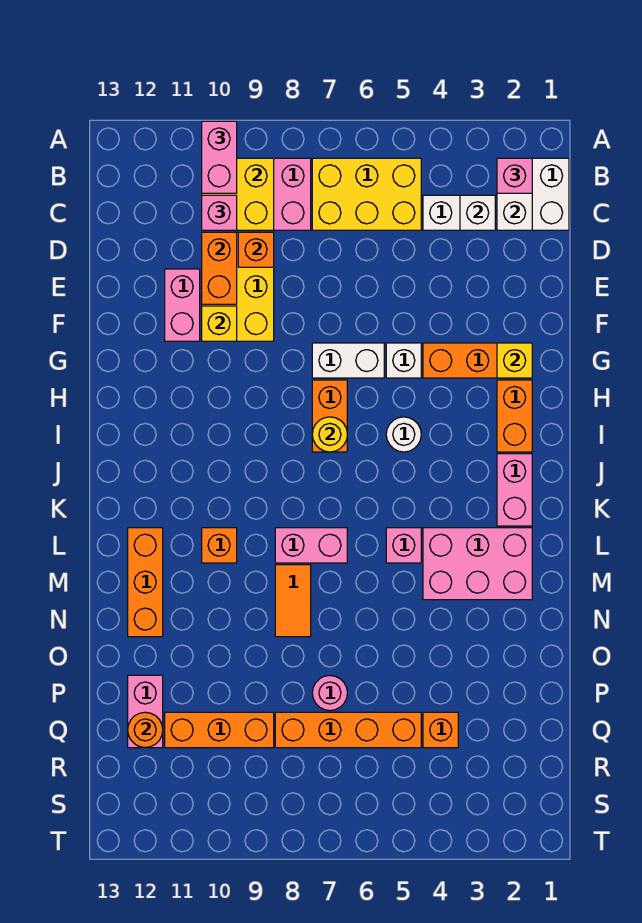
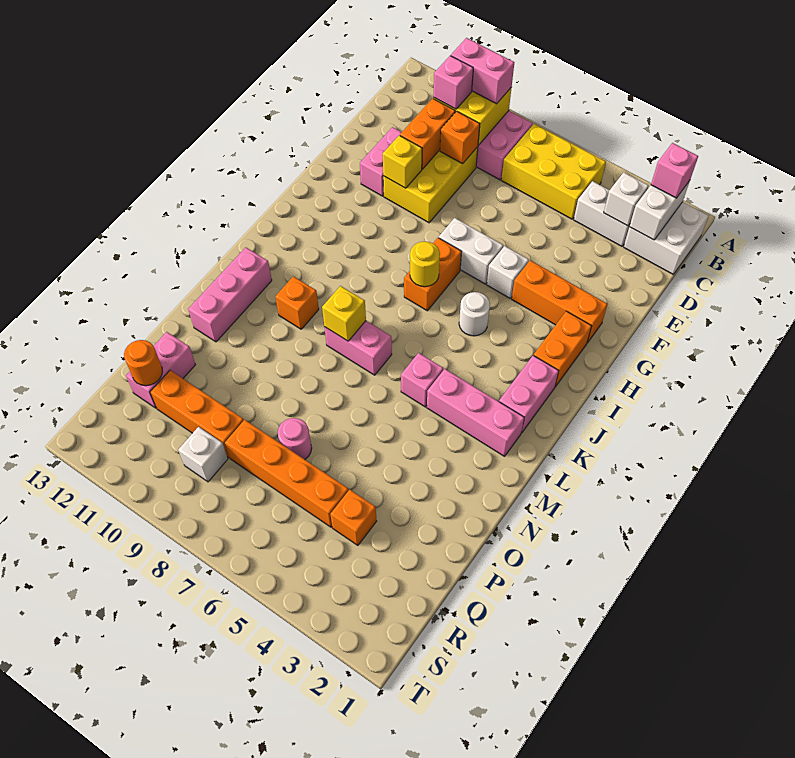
pink 1x2 brick [202,121,237,193] -> pink 1x2 brick turned to [451,38,514,104]
yellow 1x1 brick [497,343,532,378] -> yellow 1x1 brick moved to [322,286,366,341]
pink 2x3 brick [423,528,532,600] -> pink 1x3 brick [427,369,524,456]
orange 1x3 brick [128,528,163,637] -> pink 1x3 brick [188,247,272,342]
orange 1x2 tile [275,565,311,637] -> none
none -> white 1x1 brick [178,427,228,482]

